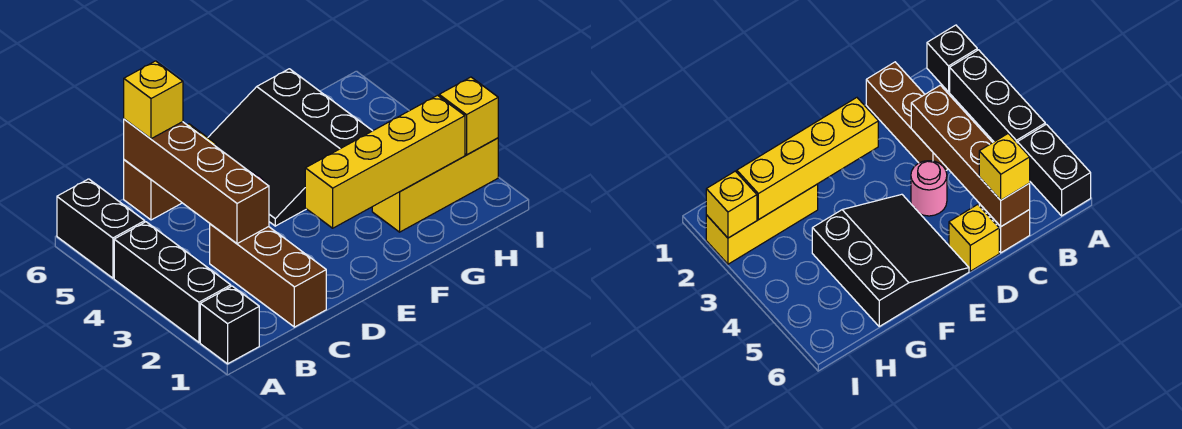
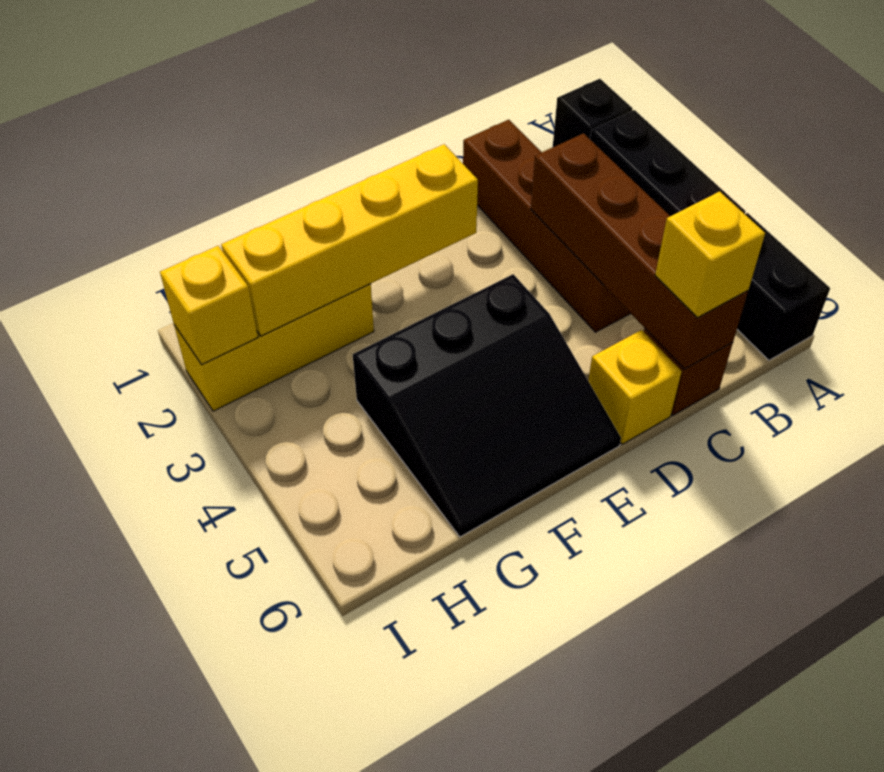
brown 1x3 brick [210,224,326,327] -> brown 1x4 brick [463,120,631,332]
pink 1x1 round brick [911,161,947,216] -> none
black 3x3 slope [208,69,372,226] -> black 3x3 slope turned to [353,274,621,537]

